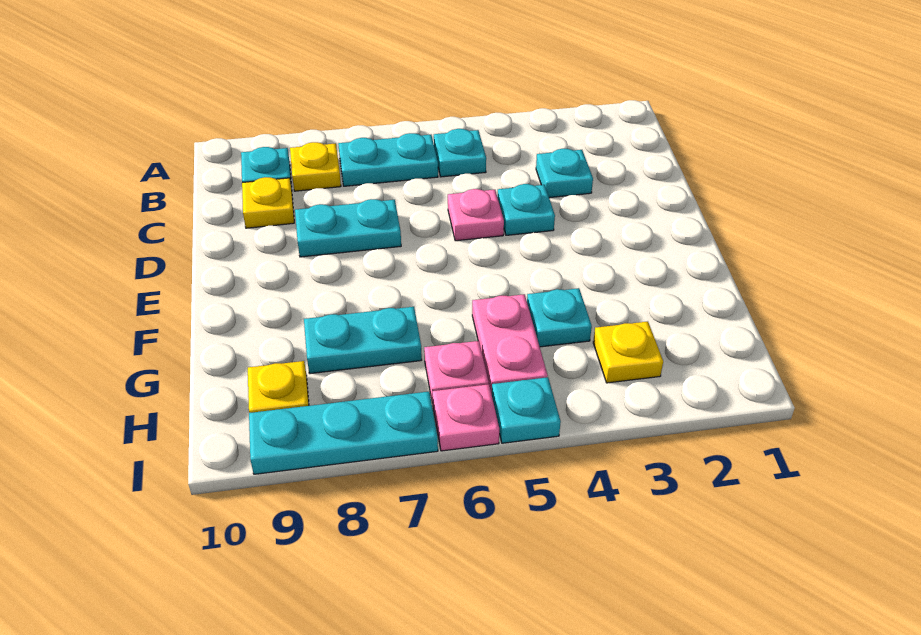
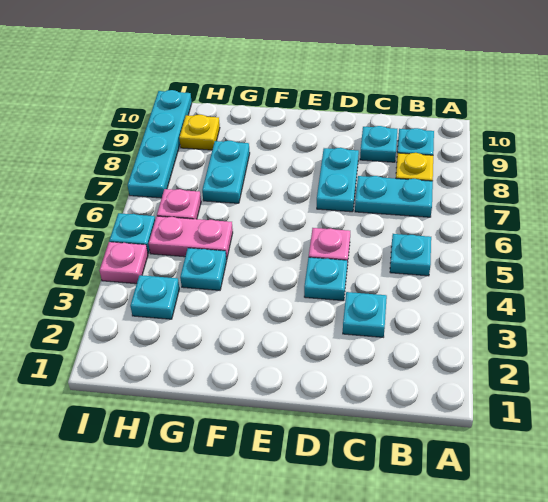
cyan 1x2 plate [338,133,438,186] -> cyan 1x2 plate turned to [355,176,433,217]
yellow 1x1 plate [242,177,294,228] -> cyan 1x1 plate [360,126,397,162]
yellow 1x1 plate [593,322,663,383] -> cyan 1x1 plate [130,275,179,319]
pink 1x1 plate [432,384,499,451] -> pink 1x1 plate moved to [99,242,148,284]
cyan 1x3 plate [249,392,438,474] -> cyan 1x4 plate [128,90,192,198]

